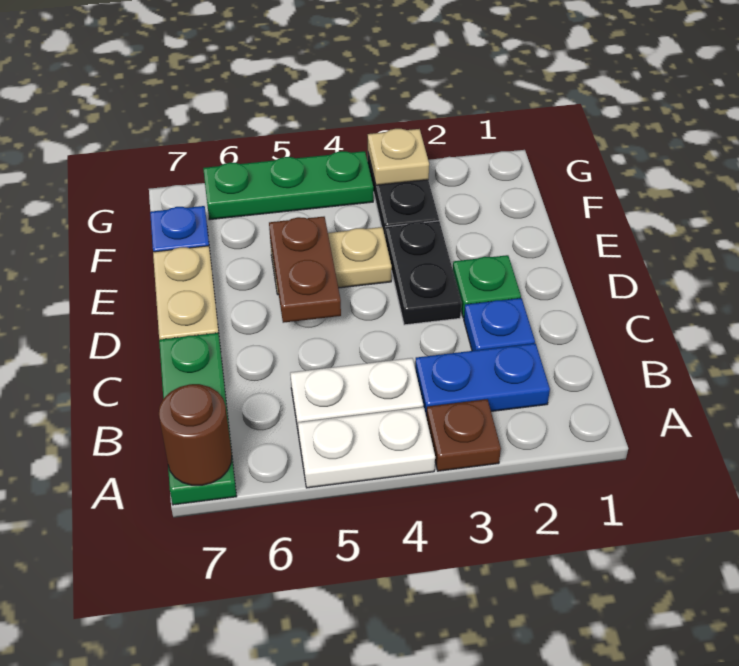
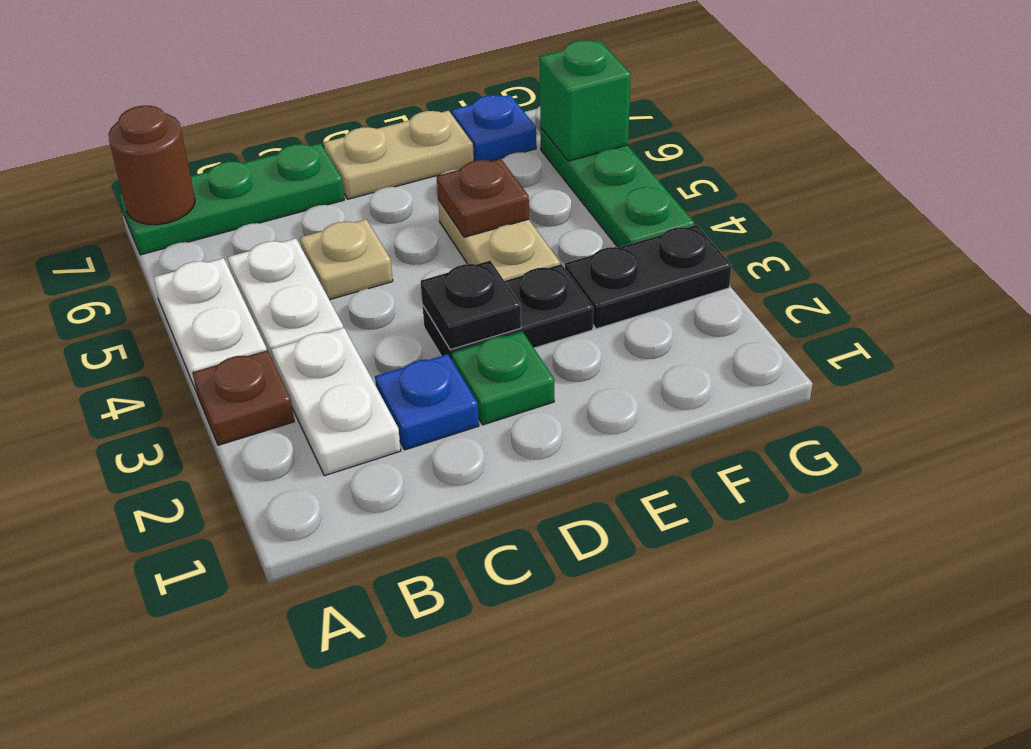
blue 1x2 plate [415,343,550,416] -> white 1x2 plate [271,328,401,476]
none -> black 1x1 plate [421,261,521,350]
brown 1x2 plate [269,217,341,323] -> brown 1x1 plate [437,159,529,237]
tan 1x1 plate [368,129,429,185] -> tan 1x1 plate moved to [300,219,393,300]
none -> green 1x1 brick [540,40,631,161]

